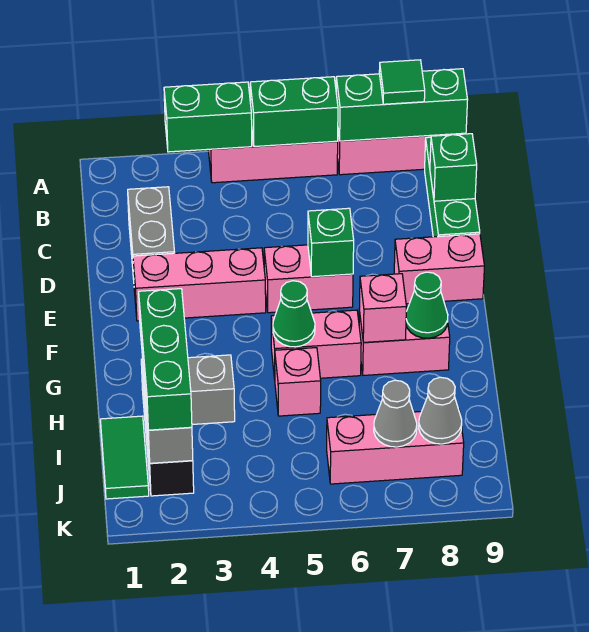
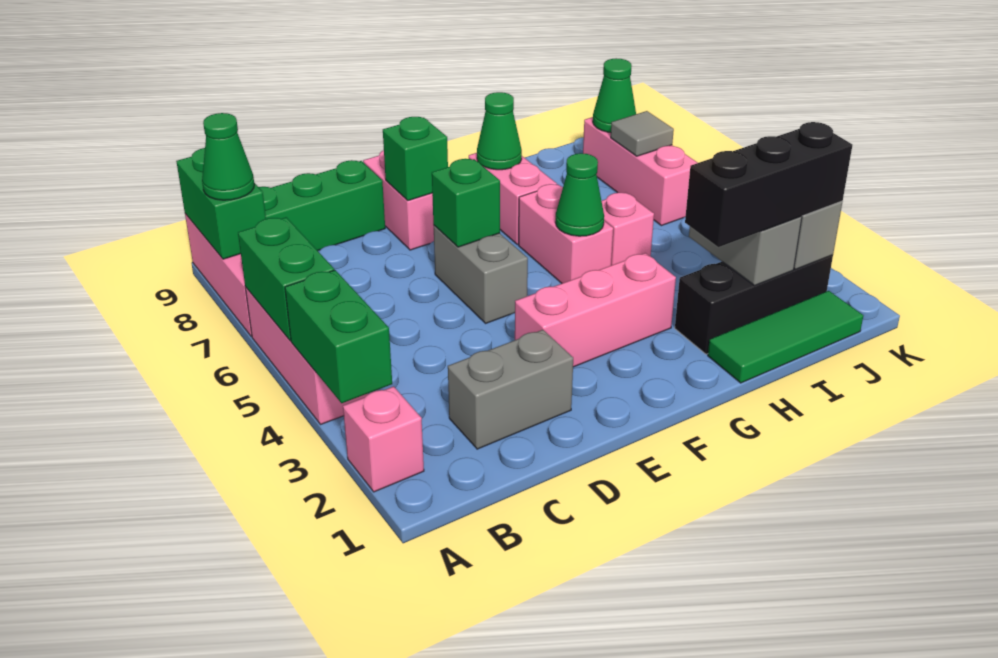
green 1x3 brick [336,69,468,141] -> green 1x2 brick [176,148,266,259]
green 1x1 tile [379,60,425,104] -> green 1x1 cone [202,113,254,200]
green 1x1 brick [430,134,477,201] -> green 1x1 brick moved to [383,117,448,201]
pink 1x3 brick [133,248,266,321] -> pink 1x3 brick turned to [515,253,676,367]
pink 1x2 brick [264,245,353,313] -> grey 1x2 brick [434,226,528,324]
pink 1x1 brick [359,274,406,342] -> pink 1x1 brick moved to [343,386,424,492]
green 1x3 brick [139,289,192,430] -> black 1x3 brick [685,122,852,247]
green 1x2 tile [100,416,149,499] -> green 1x3 tile [708,291,863,383]
grey 1x1 cone [374,380,417,447] -> grey 1x1 tile [611,111,674,156]
grey 1x1 cone [419,377,462,444] -> green 1x1 cone [593,58,636,133]

